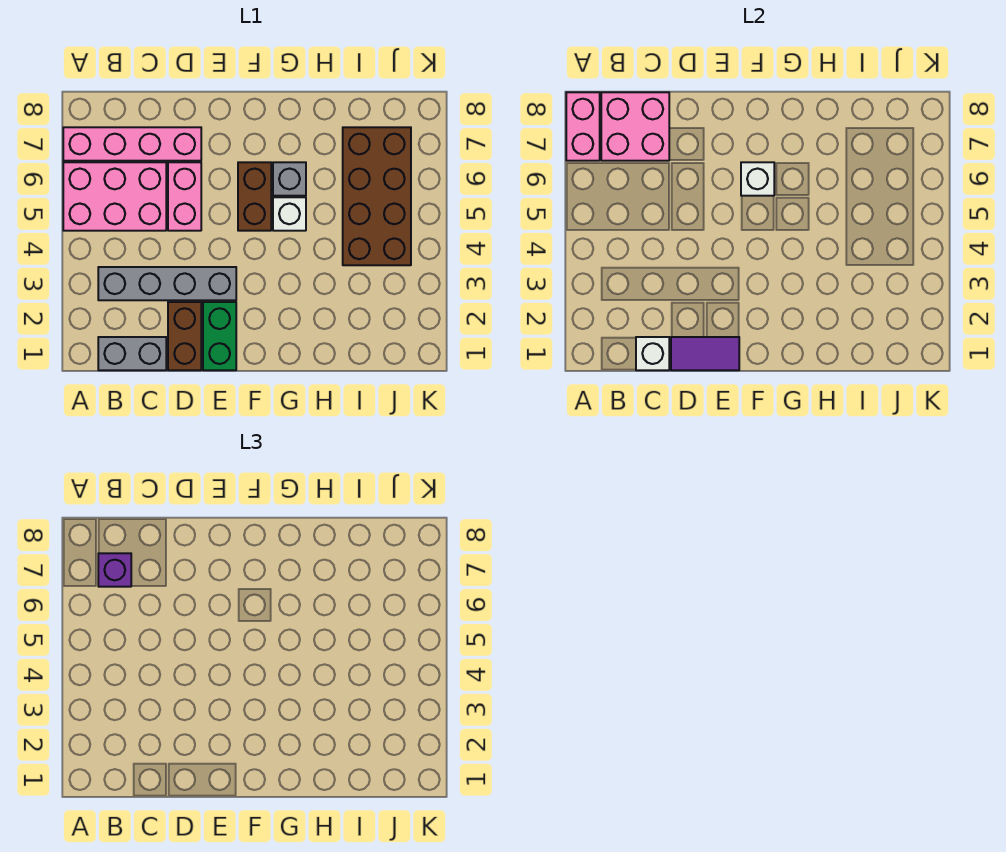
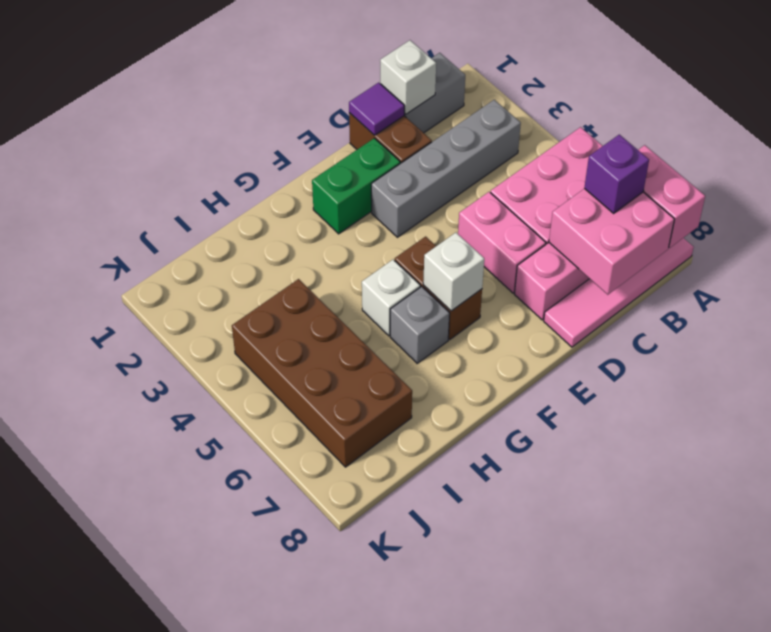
none -> pink 1x4 tile [544,238,694,347]
purple 1x2 tile [671,337,739,370] -> purple 1x1 tile [349,83,404,135]
green 1x2 brick [203,302,236,370] -> green 1x2 brick turned to [312,138,400,234]

